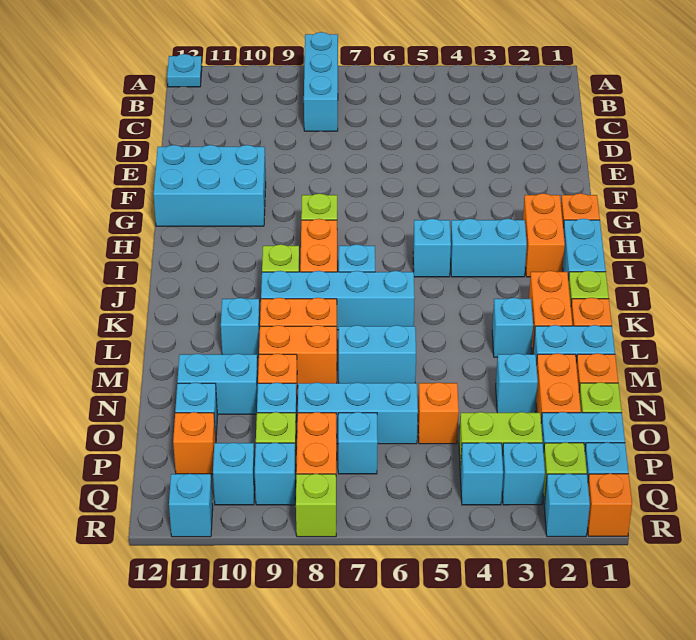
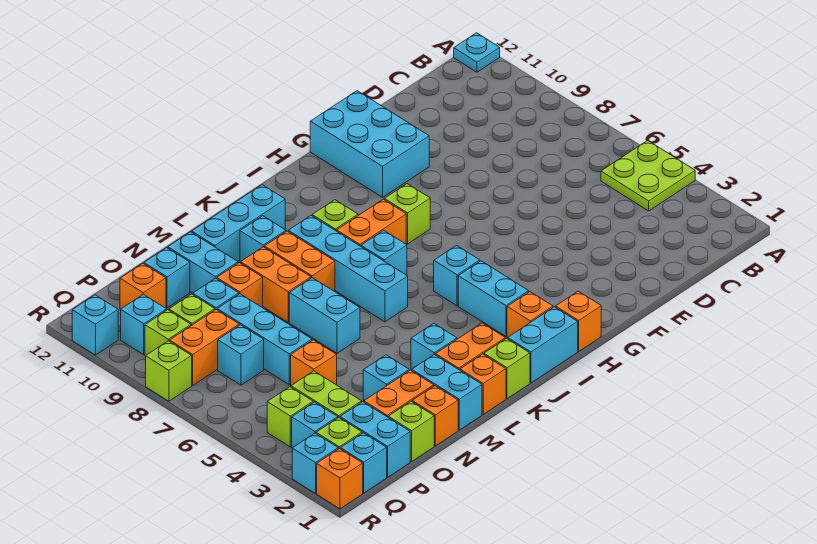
none -> lime 2x2 plate [601,140,695,211]
cyan 1x3 brick [304,32,338,131] -> cyan 1x3 brick moved to [192,185,285,261]
orange 1x2 brick [523,193,565,277] -> orange 1x1 brick [507,292,553,338]
cyan 1x1 brick [460,442,503,505] -> lime 1x1 brick [267,387,313,447]
cyan 1x1 brick [255,443,296,505] -> lime 1x1 brick [145,310,191,356]

